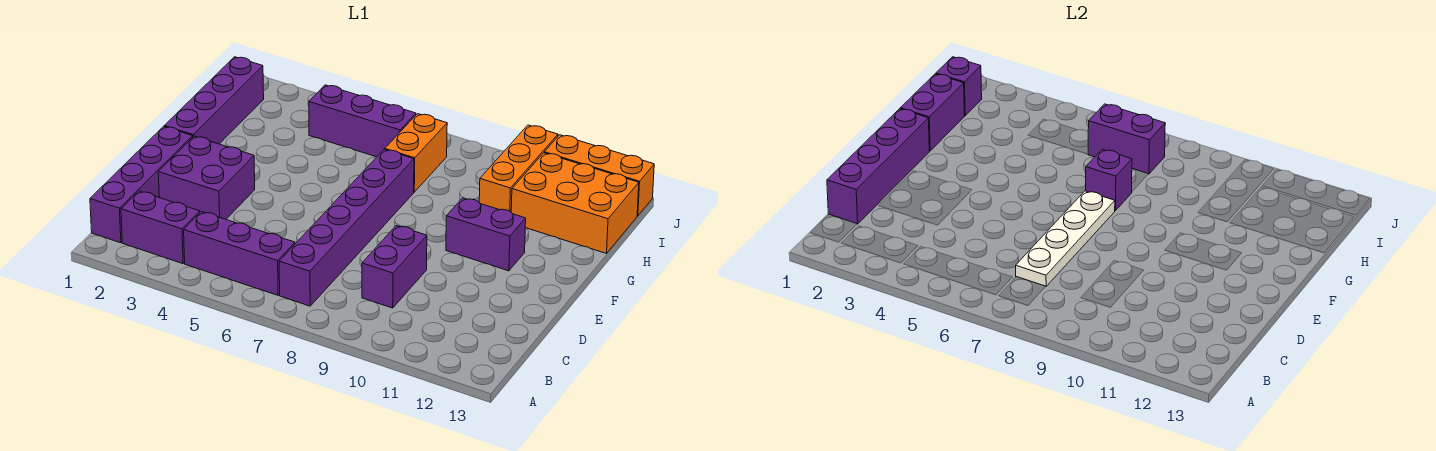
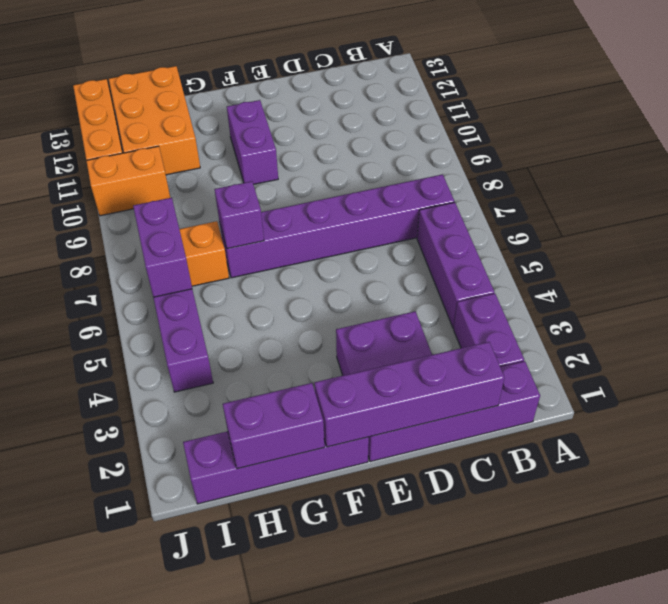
white 1x4 plate [1016,191,1115,287] -> none
purple 1x2 brick [362,225,427,308] -> none
orange 1x3 brick [479,125,558,212] -> orange 1x2 brick [86,146,170,216]
purple 1x1 brick [936,57,982,116] -> none

